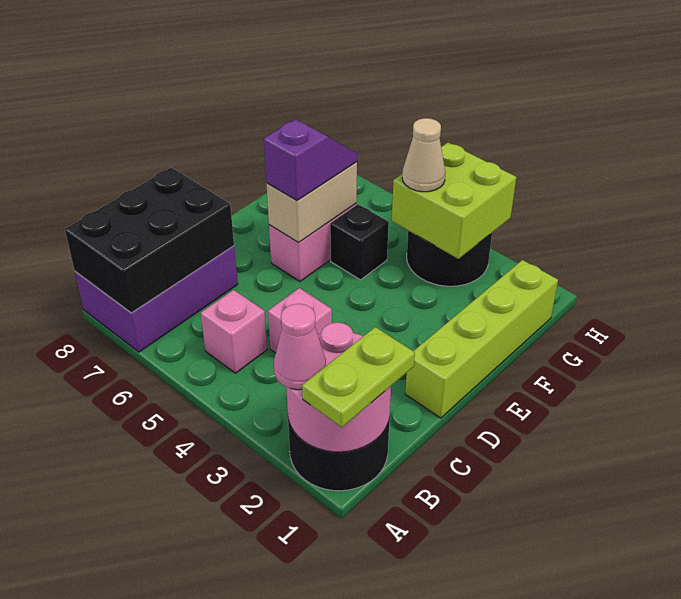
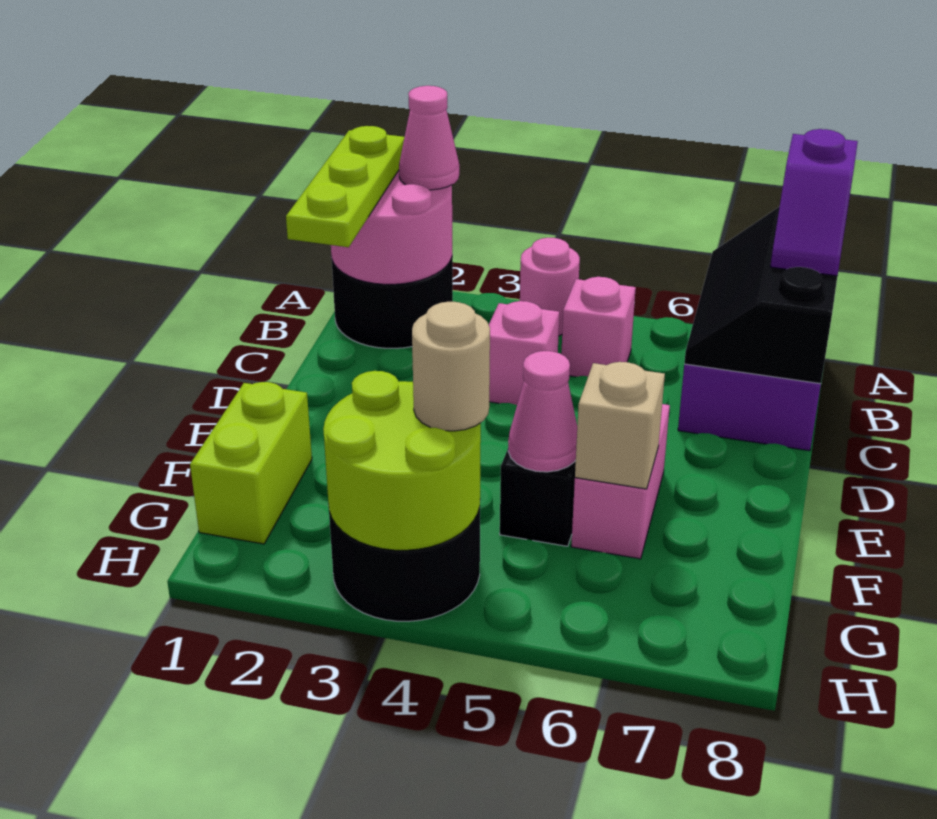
lime 1x2 plate [302,327,415,427] -> lime 1x3 plate [286,126,404,247]
none -> pink 1x1 round brick [520,238,580,336]
black 2x3 brick [65,167,234,313] -> black 2x3 slope [684,206,837,384]
lime 1x4 brick [405,260,558,418] -> lime 1x2 brick [190,382,312,544]
tan 1x2 brick [266,162,357,243] -> tan 1x1 brick [575,362,665,489]
purple 1x2 slope [264,119,357,200] -> purple 1x2 slope moved to [770,129,858,276]
none -> pink 1x1 cone [508,351,577,472]
lime 2x2 brick [392,143,516,259] -> lime 2x2 round brick [323,371,481,550]
tan 1x1 cone [402,118,445,192] -> tan 1x1 round brick [412,302,490,431]

